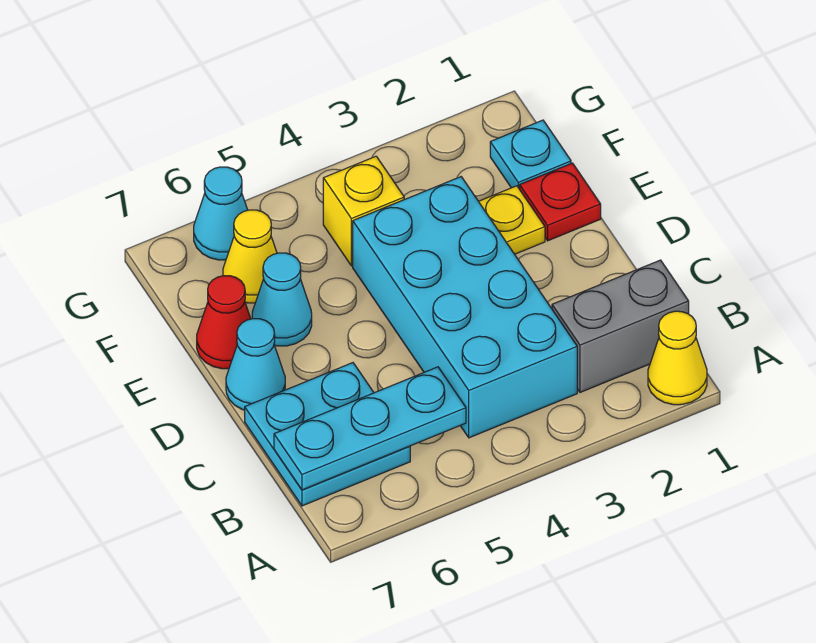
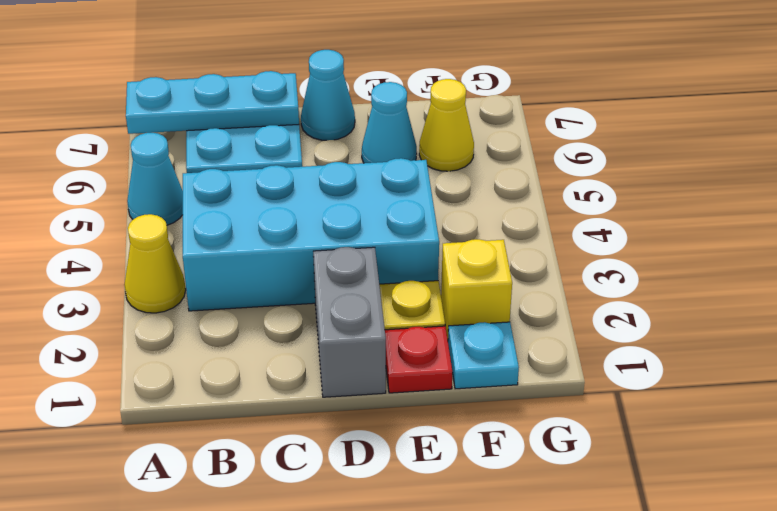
yellow 1x1 cone [648,311,707,405] -> yellow 1x1 cone moved to [124,214,186,313]
grey 1x2 brick [552,260,689,392] -> grey 1x2 brick moved to [313,247,386,397]
cyan 1x3 plate [274,367,466,490] -> cyan 1x3 plate turned to [126,71,299,134]
red 1x1 cone [197,276,251,369] -> none
yellow 1x1 brick [323,156,404,266] -> yellow 1x1 brick moved to [441,239,512,339]
cyan 1x1 cone [194,167,247,260] -> cyan 1x1 cone moved to [127,133,183,225]

